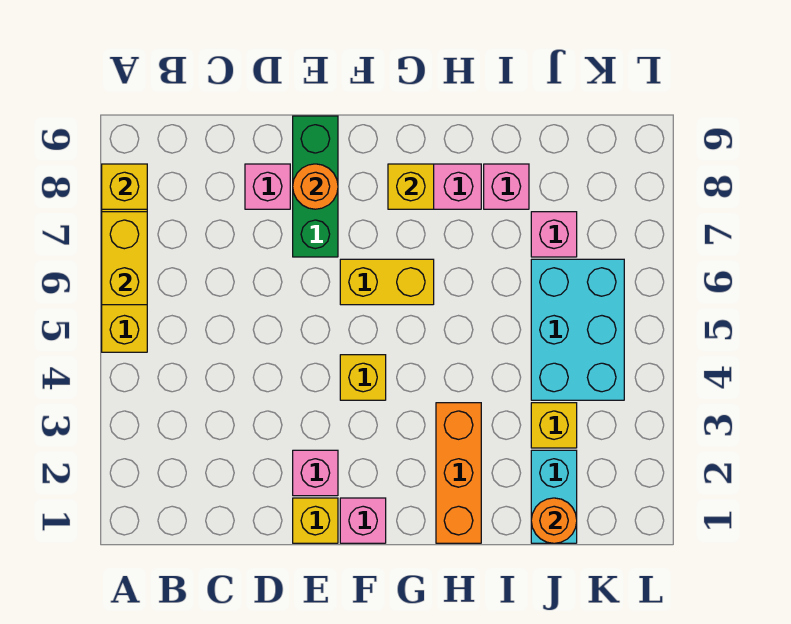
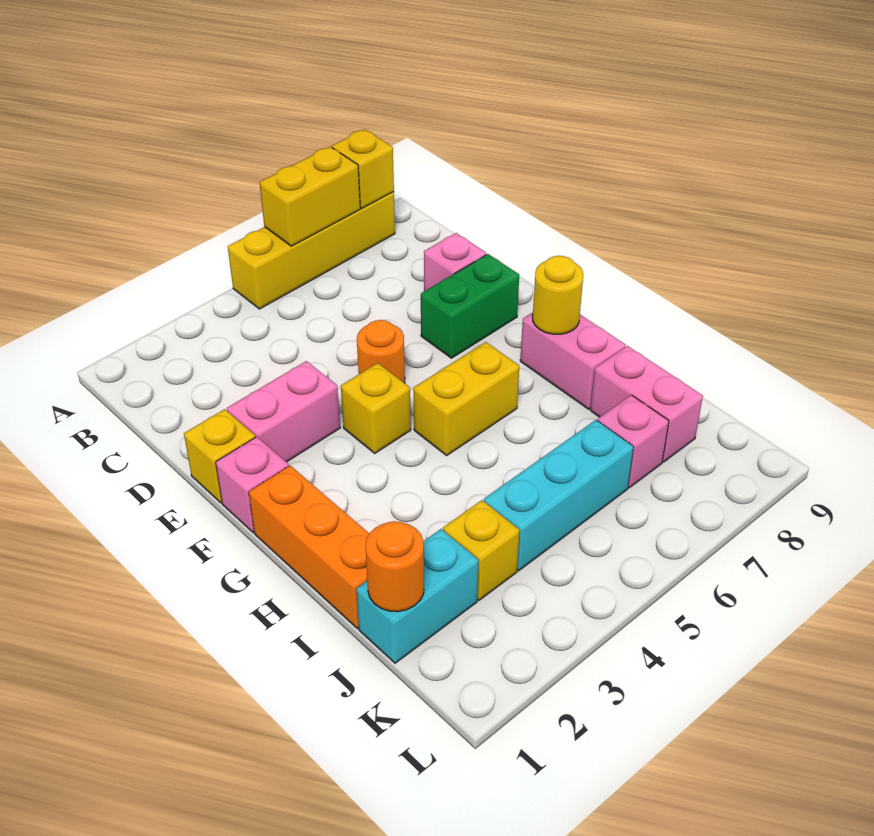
pink 1x1 brick [293,450,338,496] -> pink 1x2 brick [227,361,340,462]
green 1x3 brick [293,116,338,257] -> green 1x2 brick [421,254,519,358]
orange 1x1 round brick [293,164,338,209] -> orange 1x1 round brick moved to [357,320,405,383]
yellow 1x2 brick [340,259,434,305] -> yellow 1x2 brick turned to [413,342,519,456]
yellow 1x1 brick [388,164,434,209] -> yellow 1x1 round brick [533,256,583,334]
orange 1x3 brick [436,403,481,543] -> orange 1x3 brick turned to [249,466,369,629]
pink 1x1 brick [484,164,529,209] -> pink 1x2 brick [590,346,703,462]
cyan 2x3 brick [531,259,624,400] -> cyan 1x3 brick [484,420,634,571]

